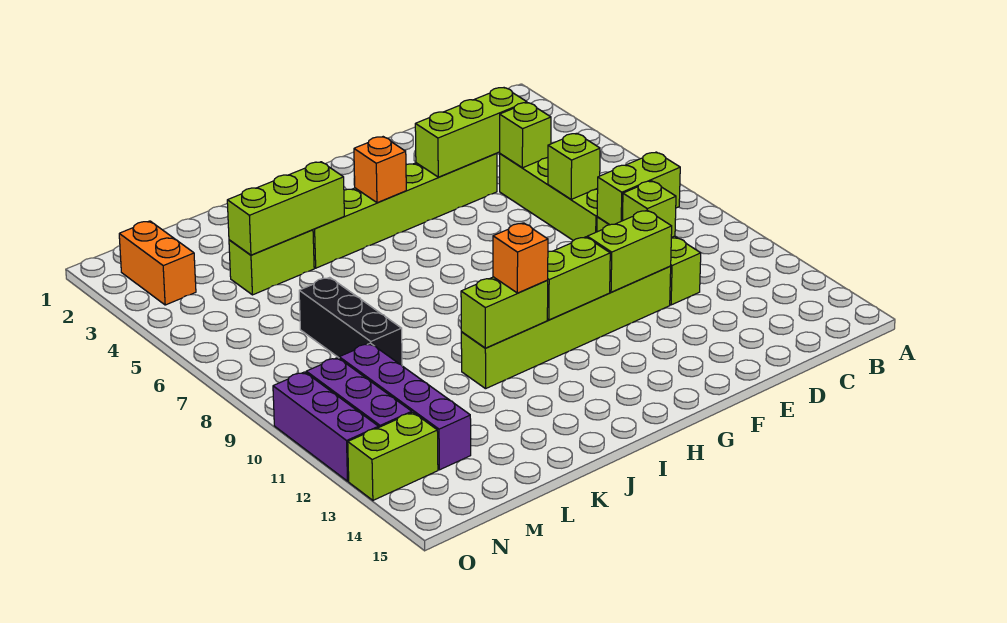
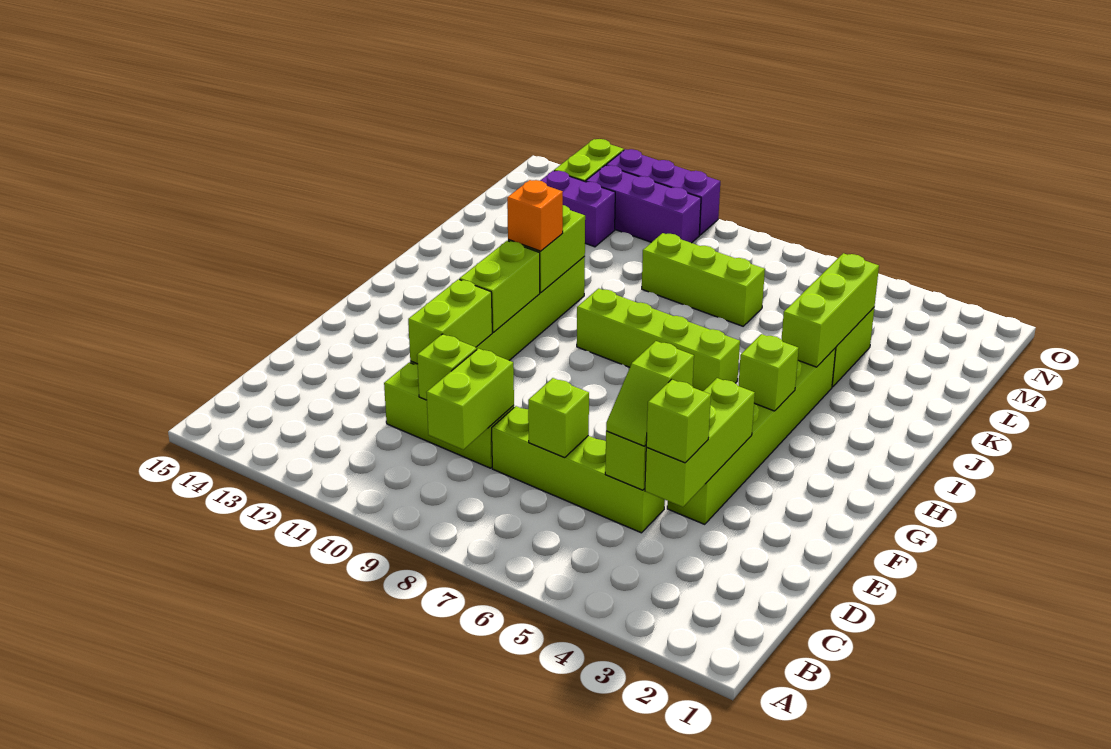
none -> lime 1x1 brick [646,379,711,463]
none -> lime 1x2 slope [606,341,694,446]
orange 1x1 brick [354,137,406,203] -> lime 1x1 brick [739,334,799,411]
none -> lime 1x4 brick [577,288,740,391]
black 1x3 brick [299,277,402,365] -> lime 1x3 brick [642,233,765,326]
purple 1x4 brick [339,343,471,470] -> purple 1x2 brick [540,171,615,247]
orange 1x2 brick [119,221,196,305] -> none

